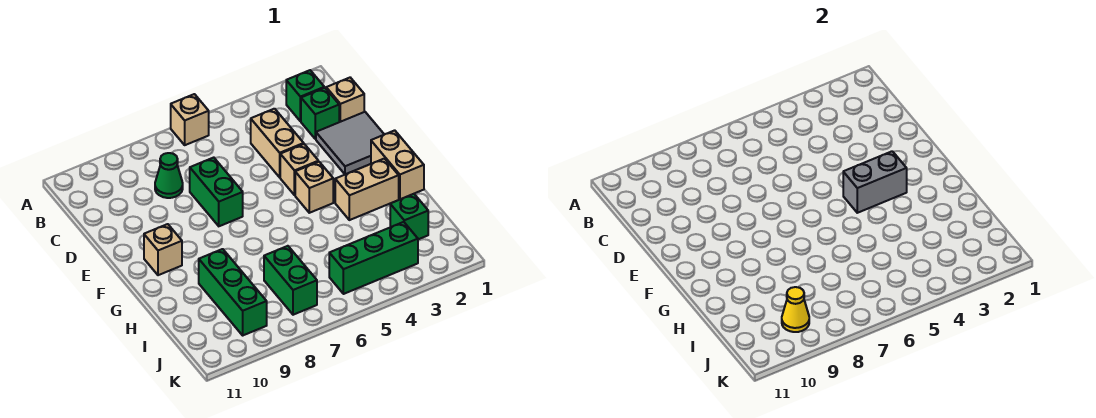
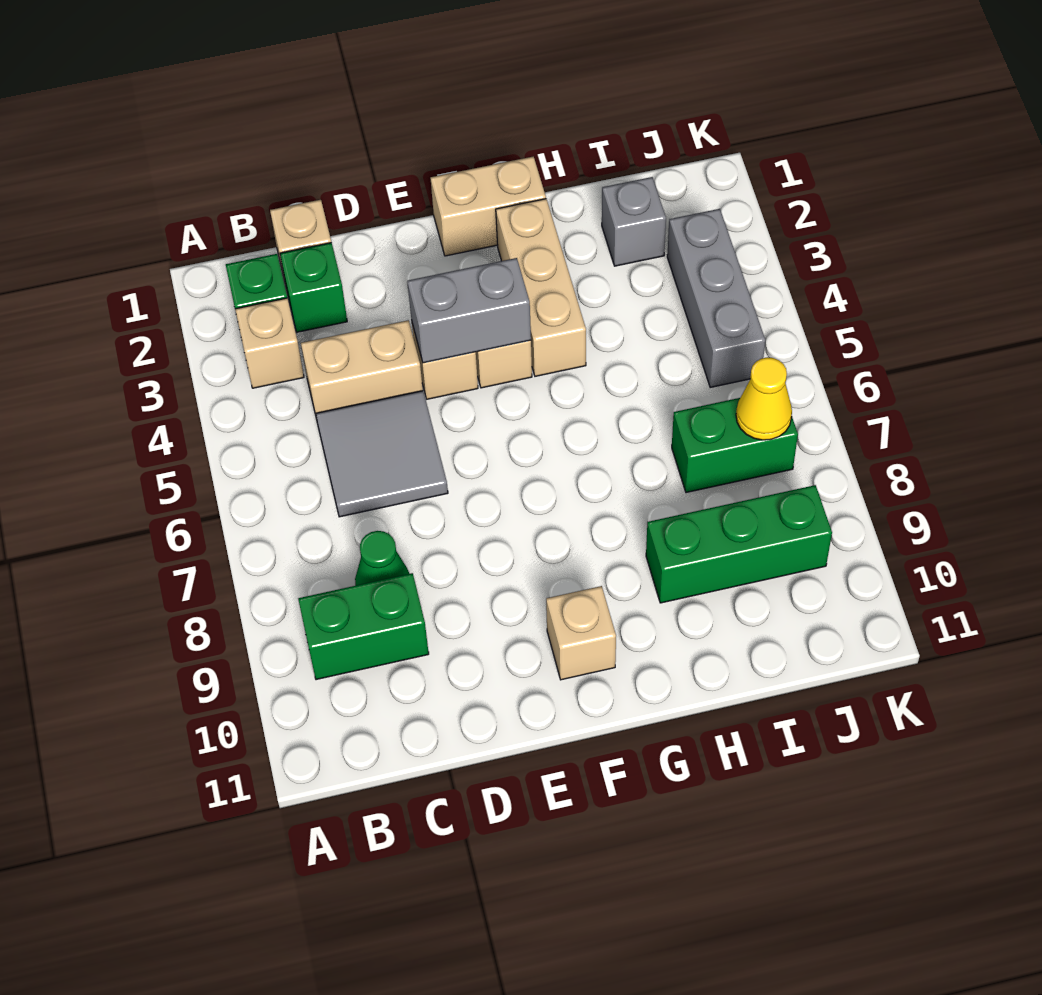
tan 1x1 brick [171,94,209,145] -> tan 1x1 brick moved to [235,298,304,388]
grey 2x2 tile [316,112,384,174] -> grey 2x2 tile moved to [316,391,448,517]
green 1x2 brick [190,158,243,226] -> green 1x2 brick moved to [298,573,429,680]
grey 1x2 brick [843,151,907,213] -> grey 1x2 brick turned to [407,258,531,363]
tan 1x2 brick [335,159,399,220] -> tan 1x3 brick [496,199,586,376]
green 1x1 brick [390,194,428,239] -> grey 1x1 brick [602,177,666,266]
green 1x3 brick [329,222,418,294] -> grey 1x3 brick [667,209,765,387]
yellow 1x1 cone [782,287,809,332] -> yellow 1x1 cone moved to [736,357,792,440]

